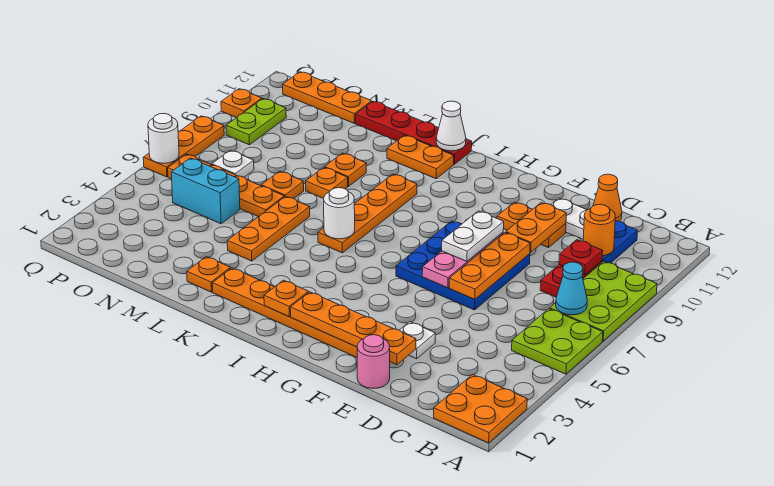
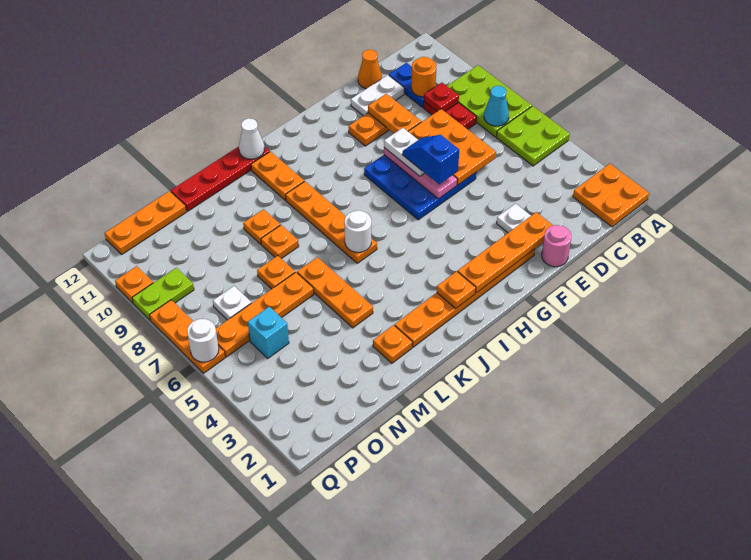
orange 1x3 plate [449,233,530,300] -> orange 2x3 plate [408,109,496,185]
none -> blue 1x2 slope [402,135,459,184]
orange 1x2 plate [387,135,454,179] -> orange 1x2 plate turned to [251,152,304,200]
cyan 1x2 brick [171,158,240,224] -> cyan 1x1 brick [248,307,289,358]
lime 1x2 plate [226,99,286,145] -> lime 1x2 plate turned to [132,268,194,320]

